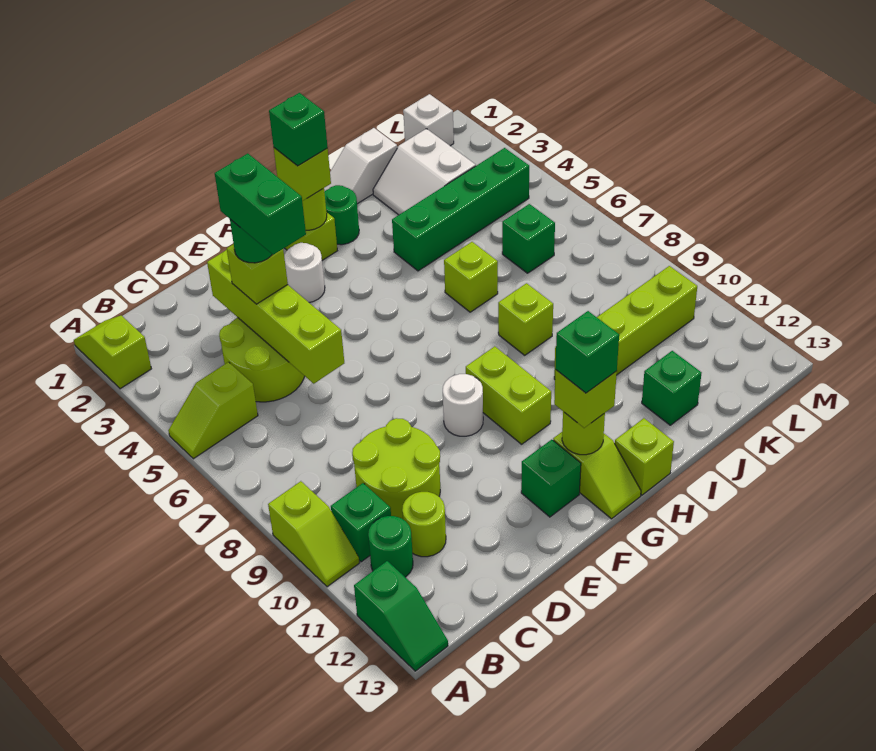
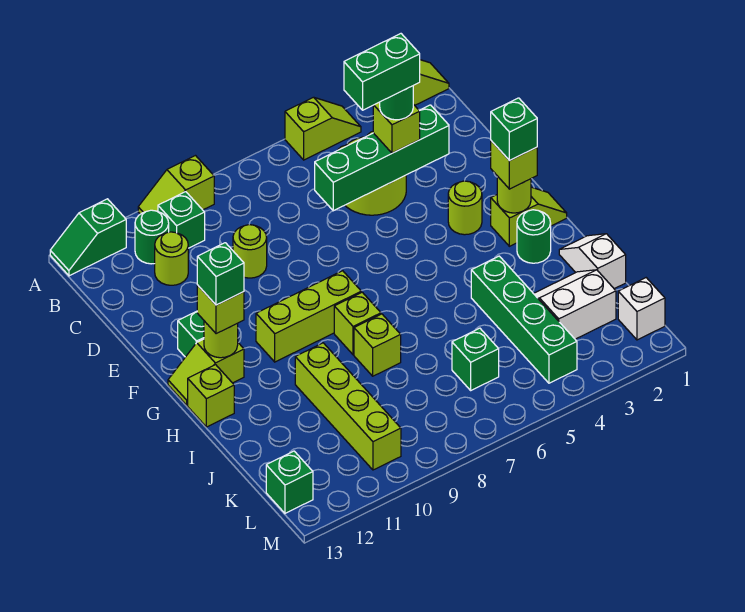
lime 1x2 slope [168,362,258,459] -> lime 1x2 slope turned to [285,97,361,160]
lime 2x2 round brick [352,418,440,519] -> lime 1x1 round brick [233,225,267,278]
lime 1x4 brick [207,250,344,384] -> green 1x4 brick [315,105,449,211]
white 1x1 round brick [284,243,325,302] -> lime 1x1 round brick [448,181,482,235]
white 1x1 round brick [443,374,483,436] -> none
lime 1x2 brick [466,346,551,444] -> lime 1x3 brick [256,271,361,362]
lime 1x1 brick [444,242,498,312] -> lime 1x1 brick moved to [334,292,381,355]
green 1x1 brick [642,351,701,425] -> green 1x1 brick moved to [266,451,313,513]

